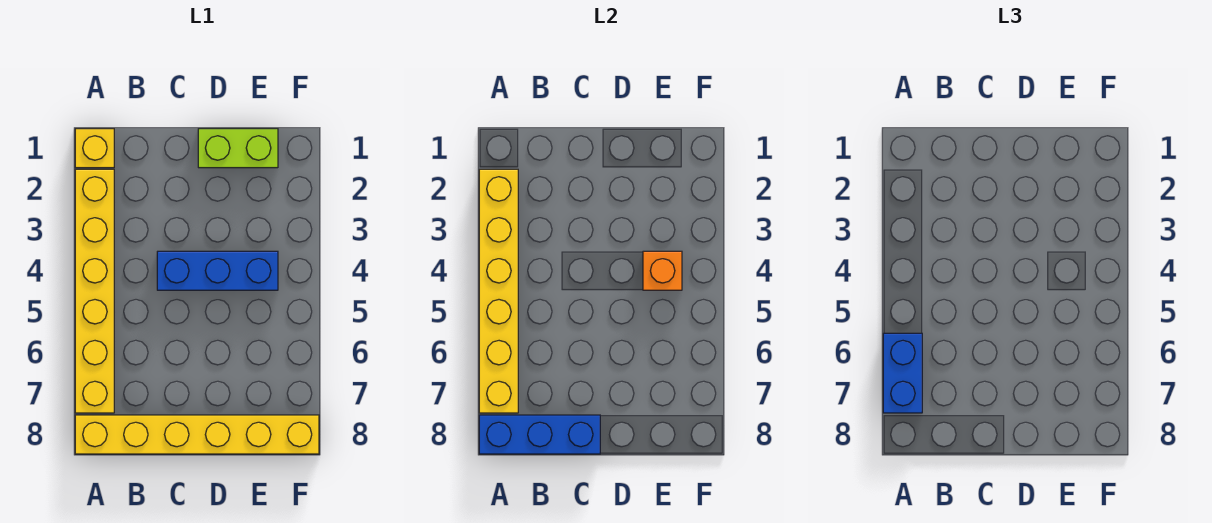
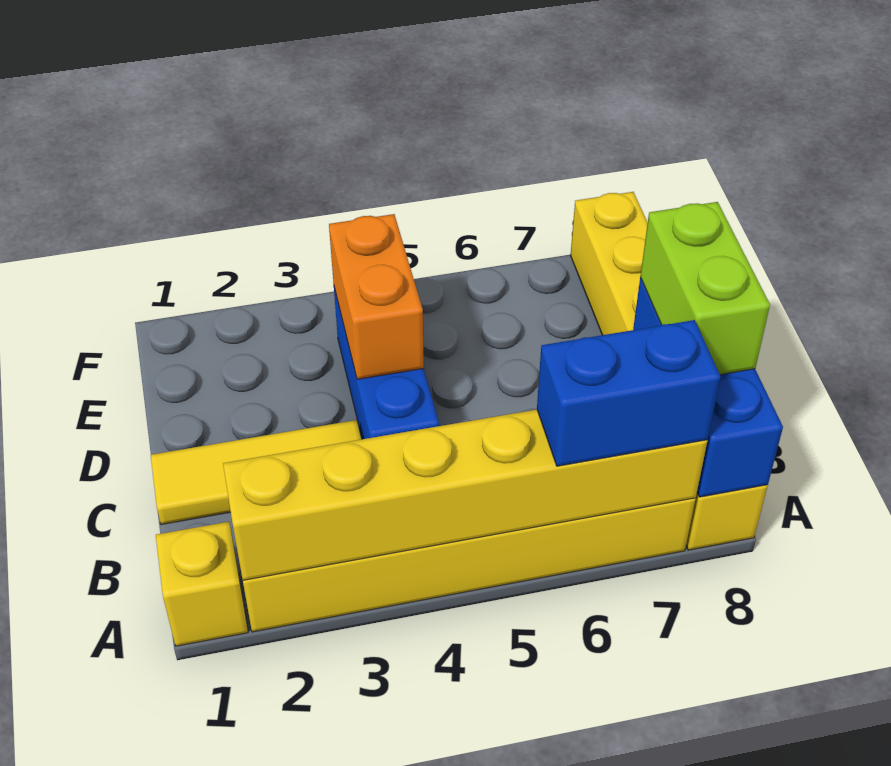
none -> yellow 1x3 tile [151,420,361,525]
lime 1x2 brick [198,129,278,168] -> lime 1x2 brick moved to [640,202,770,375]
orange 1x1 brick [643,251,682,290] -> orange 1x2 brick [329,214,424,379]

